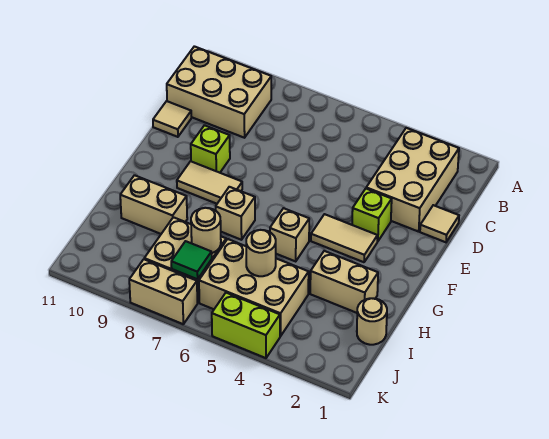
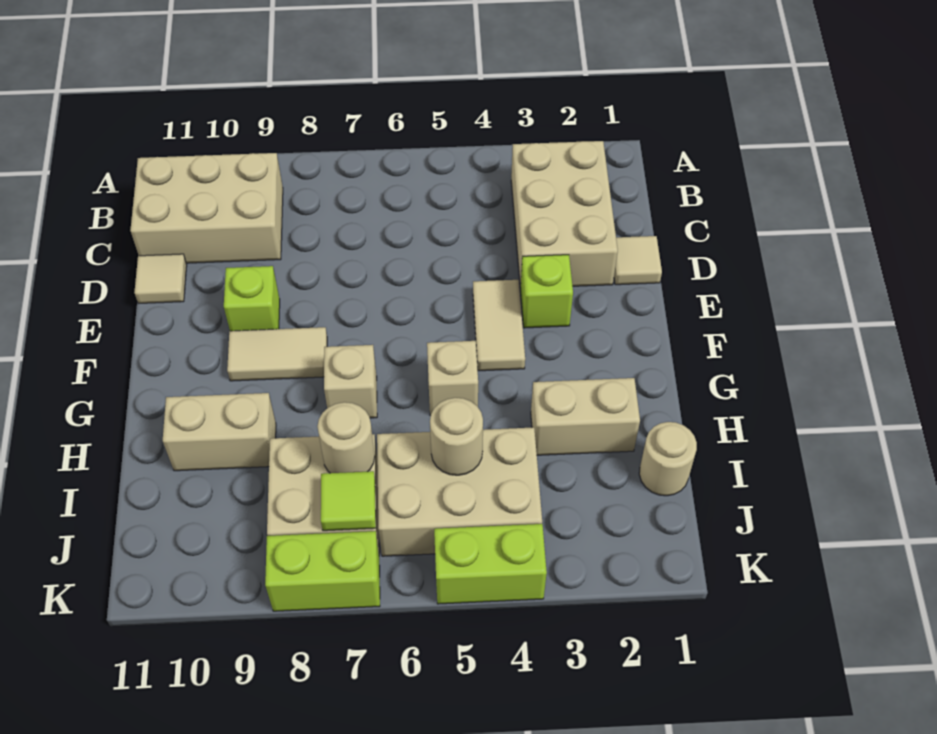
tan 1x2 tile [311,214,378,262] -> tan 1x2 tile turned to [473,280,525,371]
green 1x1 tile [171,241,212,279] -> lime 1x1 tile [321,471,376,531]
tan 1x2 brick [129,259,197,324] -> lime 1x2 brick [265,531,380,611]

